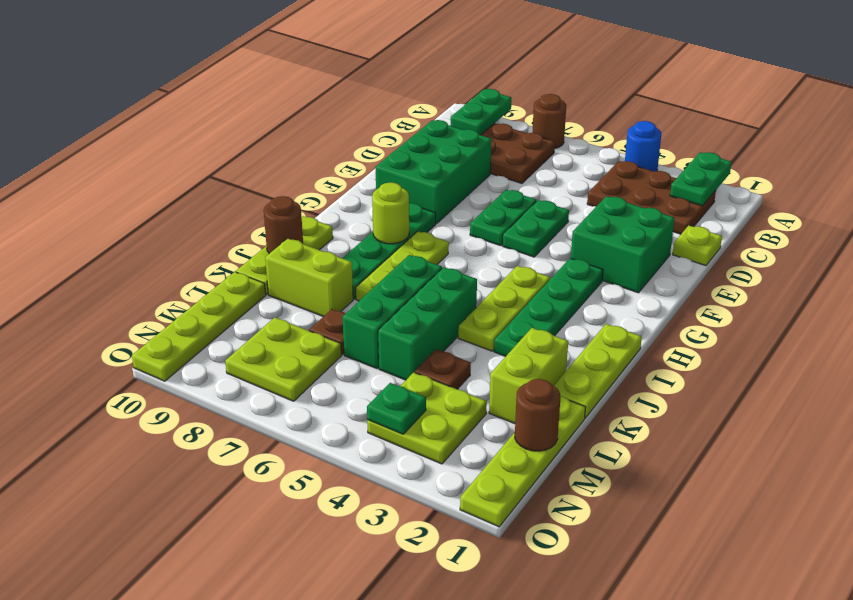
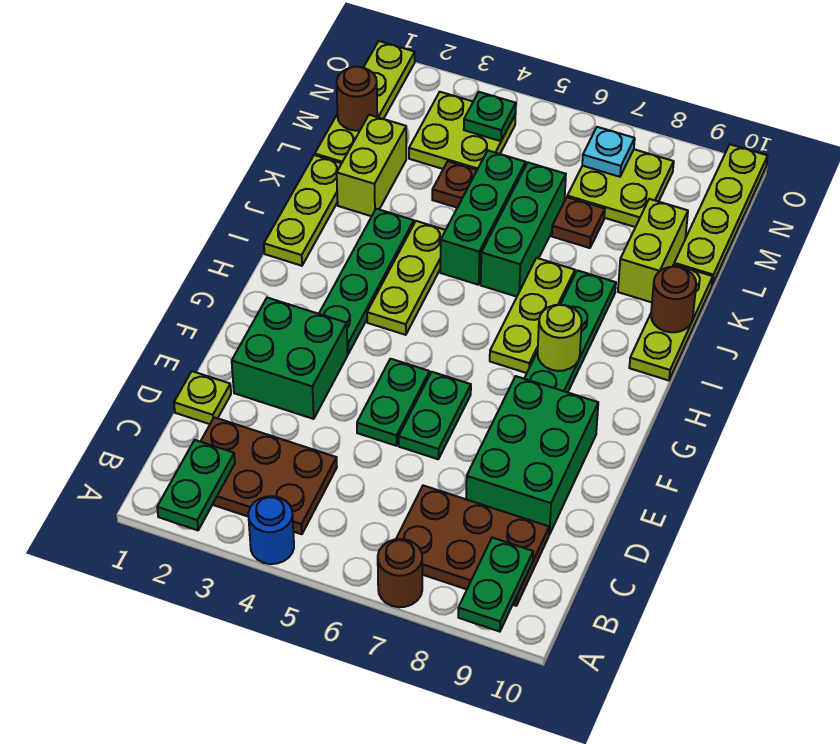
lime 1x2 brick [265,239,353,317] -> lime 1x2 brick turned to [618,199,688,302]
none -> cyan 1x1 plate [582,127,635,177]

